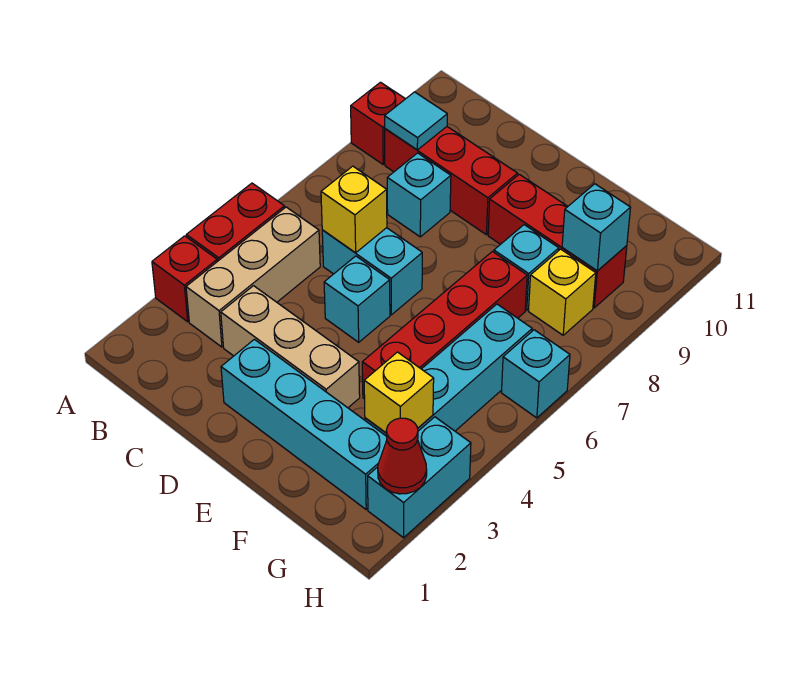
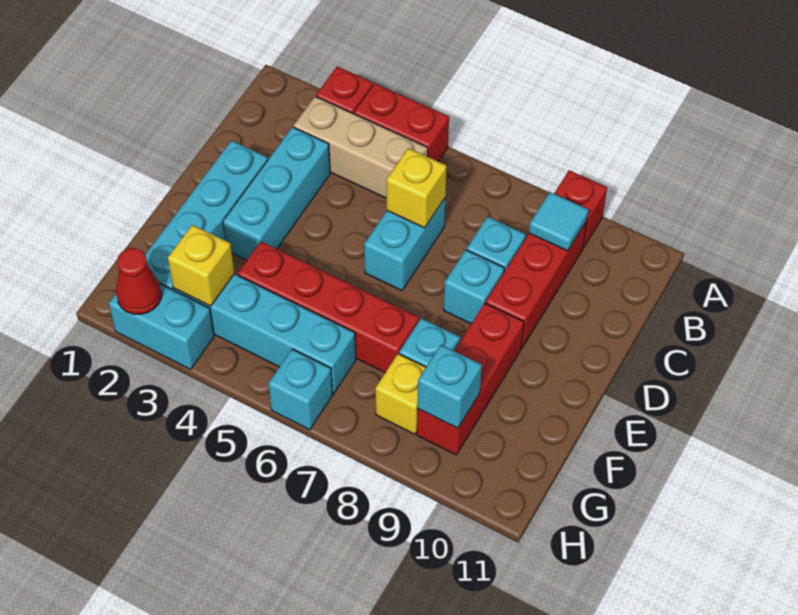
tan 1x3 brick [221,286,360,408] -> cyan 1x3 brick [223,127,330,260]
cyan 1x1 brick [324,256,390,342] -> cyan 1x1 brick moved to [444,250,504,323]

